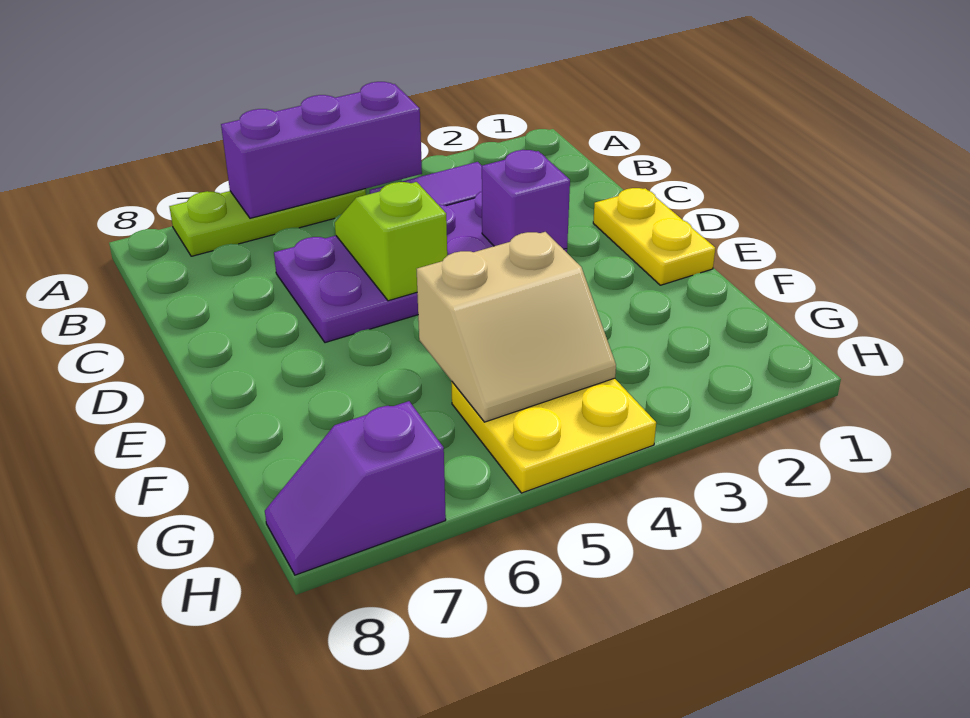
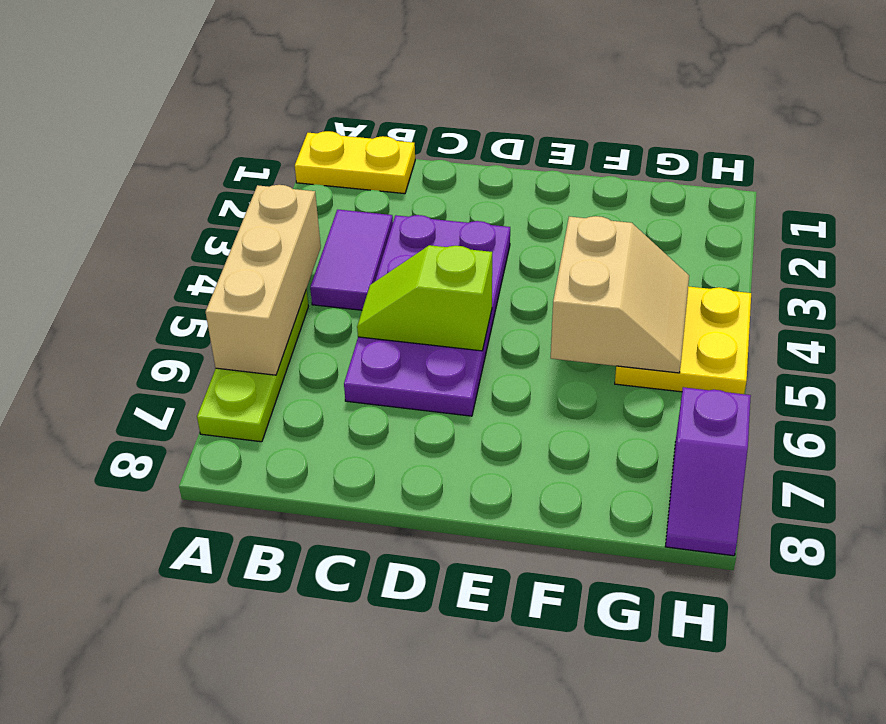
purple 1x3 brick [221,82,422,218] -> tan 1x3 brick [206,185,321,375]
yellow 1x2 plate [593,188,715,285] -> yellow 1x2 plate moved to [295,131,415,194]
purple 1x1 brick [482,150,570,249] -> none

